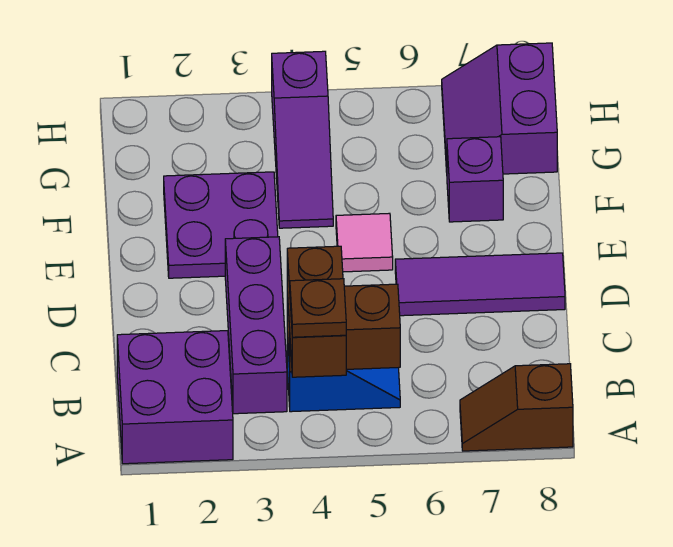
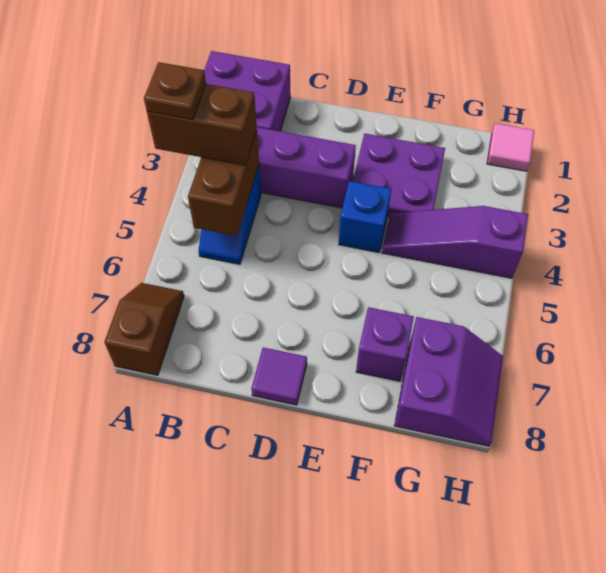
purple 1x3 tile [395,253,565,316] -> purple 1x1 tile [251,347,307,405]
none -> blue 1x1 brick [339,181,391,253]
pink 1x1 tile [336,213,393,272] -> pink 1x1 tile moved to [487,123,534,171]
purple 2x2 slope [442,43,557,174] -> purple 2x2 slope turned to [394,317,503,446]

